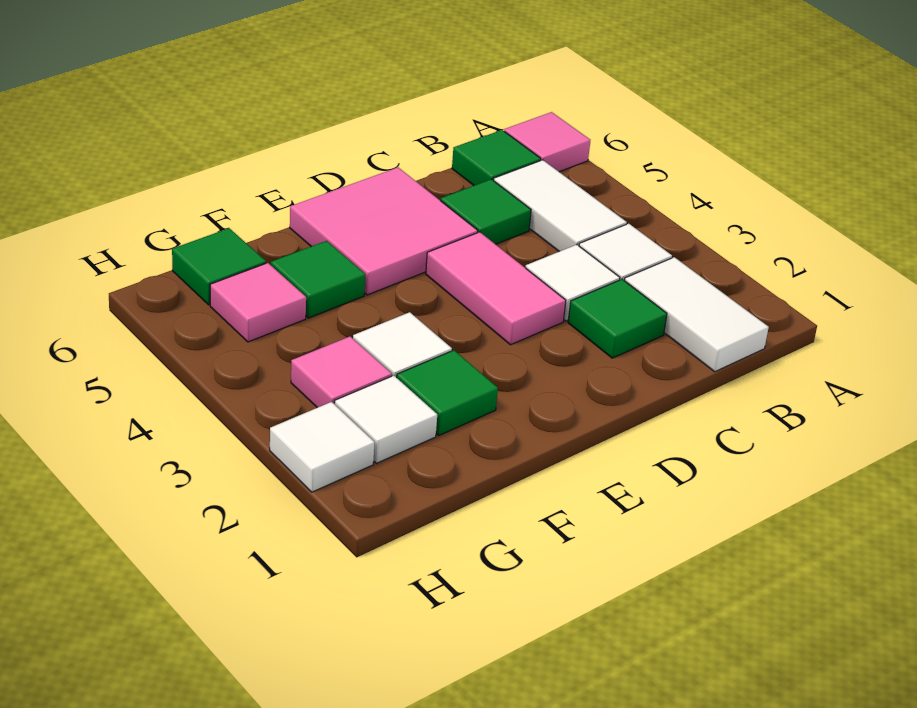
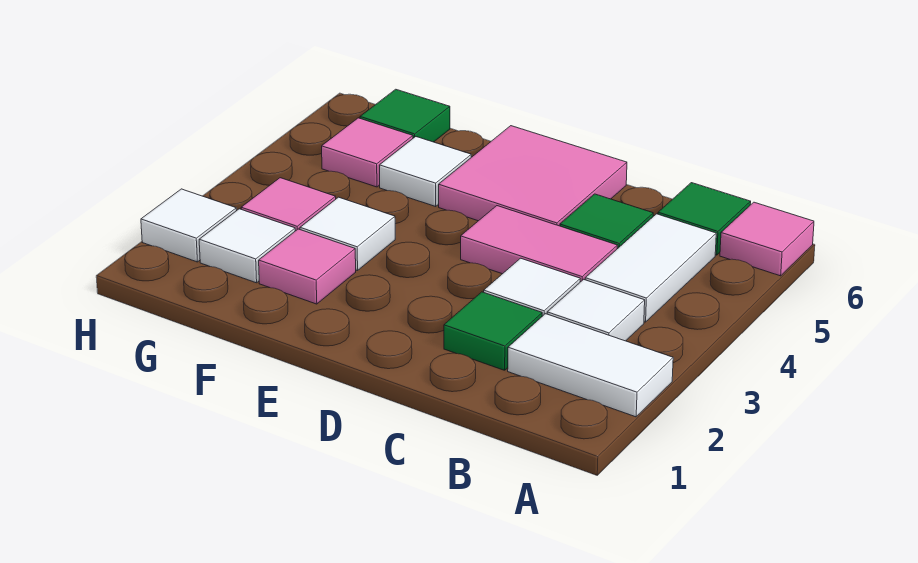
white 1x2 tile [624,257,769,372] -> white 1x2 tile turned to [508,314,673,417]
pink 1x2 tile [426,232,566,345] -> pink 1x2 tile turned to [461,206,617,282]
green 1x1 tile [397,350,498,435] -> pink 1x1 tile [259,229,356,304]
green 1x1 tile [271,241,365,318] -> white 1x1 tile [380,137,471,206]

